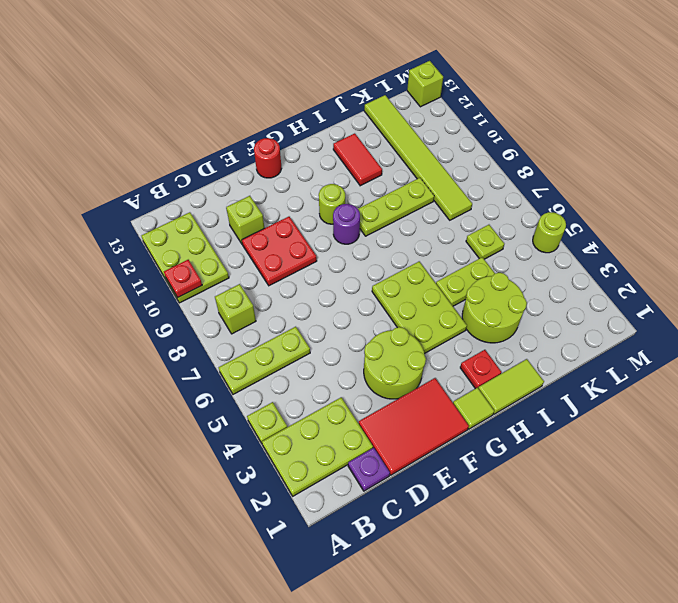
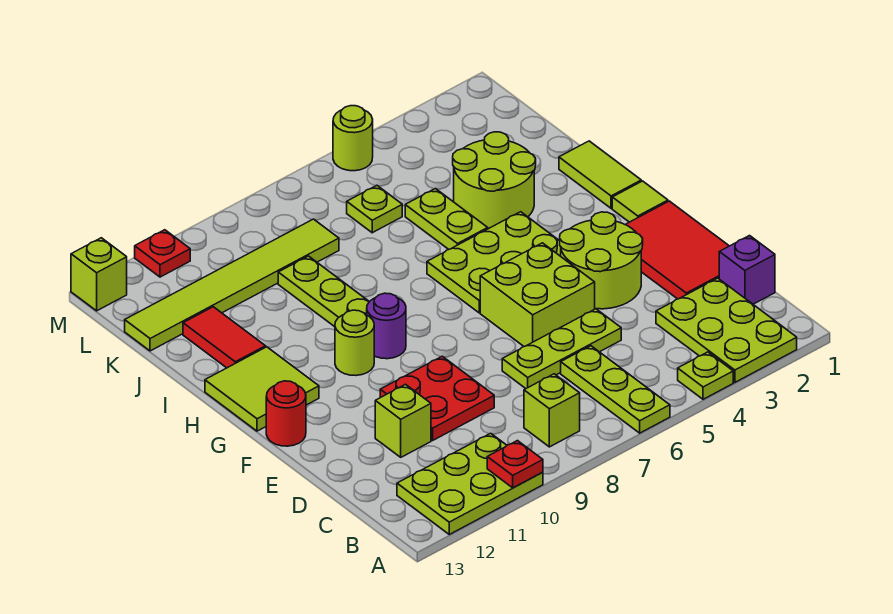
purple 1x1 plate [348,448,390,491] -> purple 1x1 brick [719,236,775,304]
none -> lime 1x3 plate [502,309,621,388]
none -> lime 2x2 brick [480,243,595,346]
none -> lime 2x2 tile [205,347,319,431]
red 1x1 plate [460,350,501,389] -> red 1x1 plate moved to [135,230,190,277]
red 1x2 tile [333,133,382,186] -> red 1x2 tile turned to [183,307,266,368]

